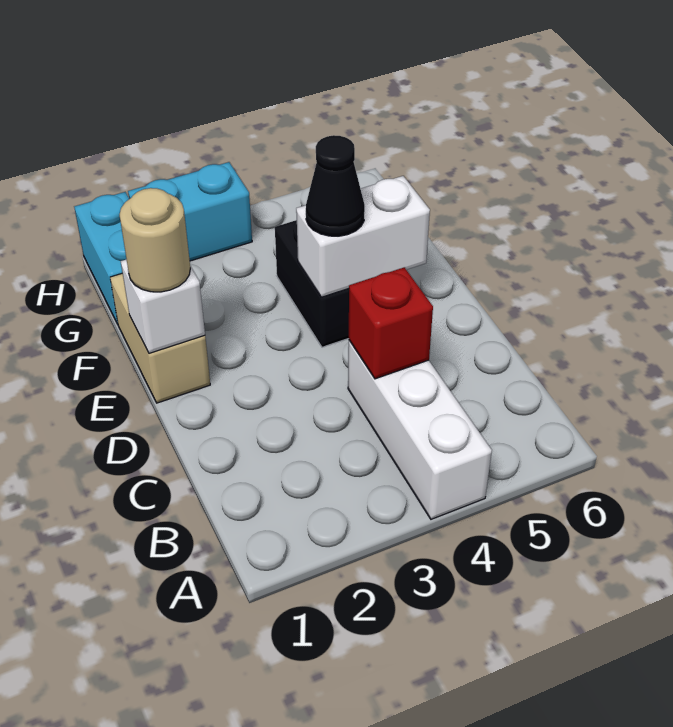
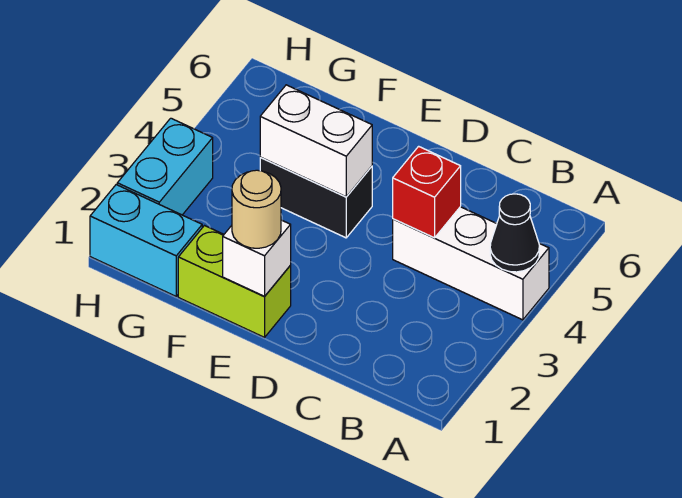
tan 1x2 brick [110,273,210,403] -> lime 1x2 brick [178,226,291,337]
white 1x2 brick [296,176,430,297] -> white 1x2 brick turned to [260,85,372,197]
black 1x1 cone [306,135,365,236] -> black 1x1 cone moved to [490,194,539,272]

